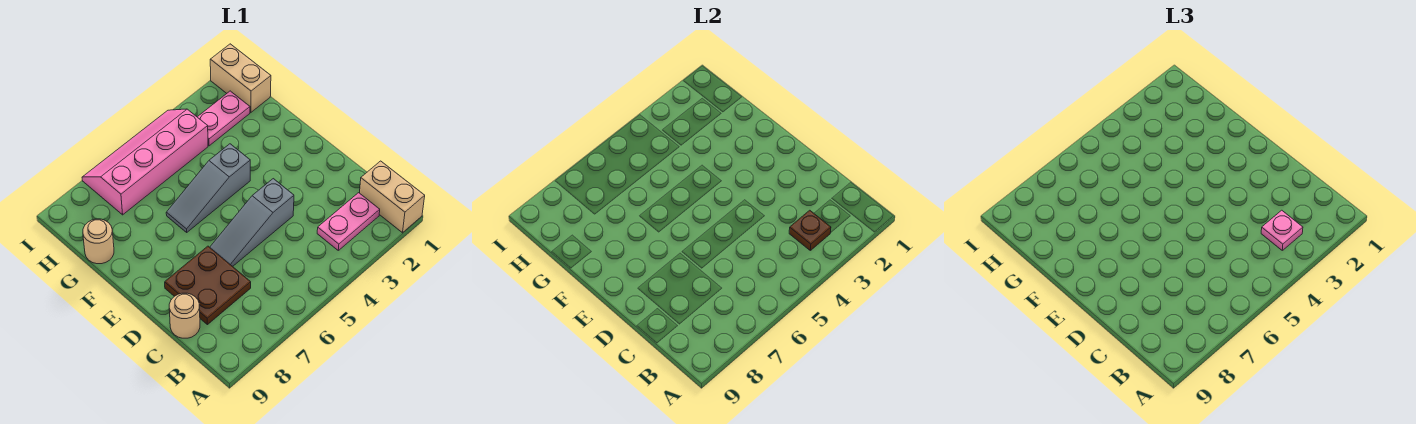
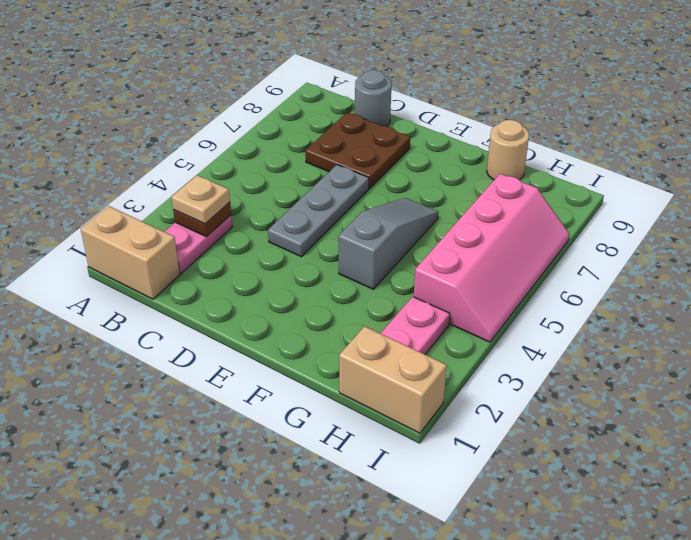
pink 1x1 plate [1261,210,1303,250] -> tan 1x1 plate [172,175,230,224]
tan 1x1 round brick [169,293,200,338] -> grey 1x1 round brick [355,70,391,127]
grey 1x3 slope [210,179,294,266] -> grey 1x3 plate [268,165,369,257]

